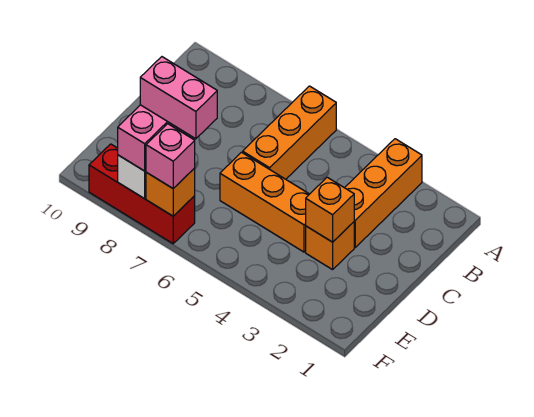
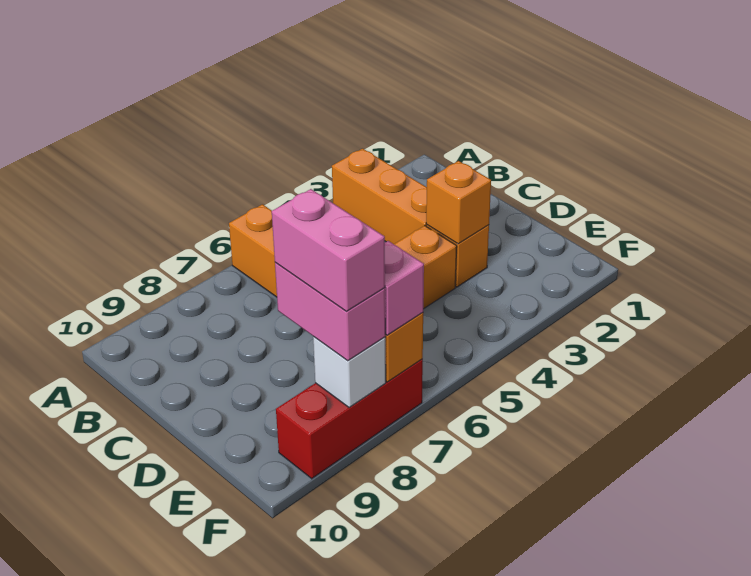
pink 1x2 brick [140,57,217,139] -> pink 1x2 brick turned to [272,189,385,311]

